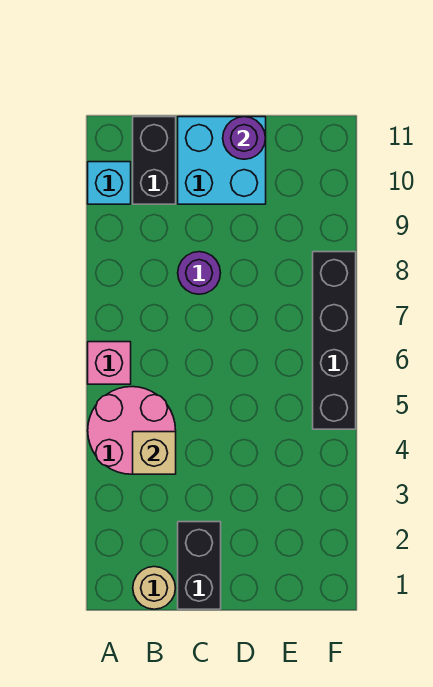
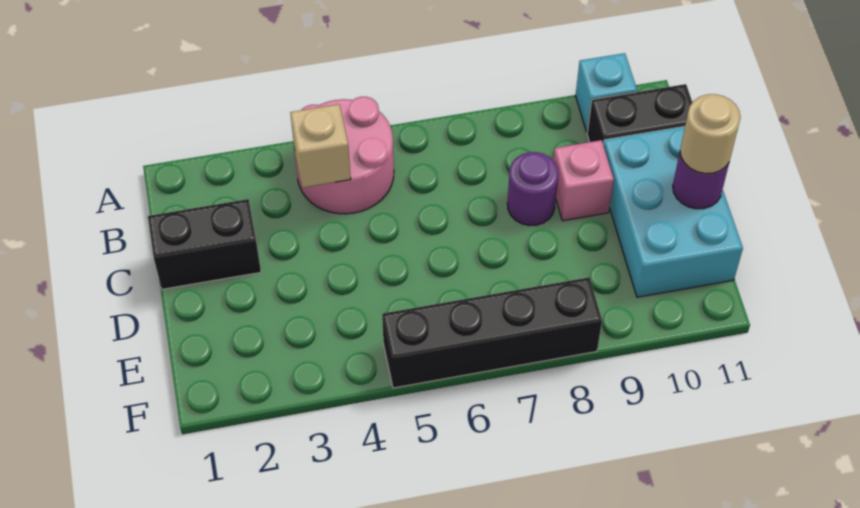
pink 1x1 brick [88,342,131,384] -> pink 1x1 brick moved to [553,140,614,221]
tan 1x1 round brick [133,567,175,609] -> tan 1x1 round brick moved to [680,94,740,174]
cyan 2x2 brick [178,117,266,204] -> cyan 2x3 brick [603,126,743,297]

